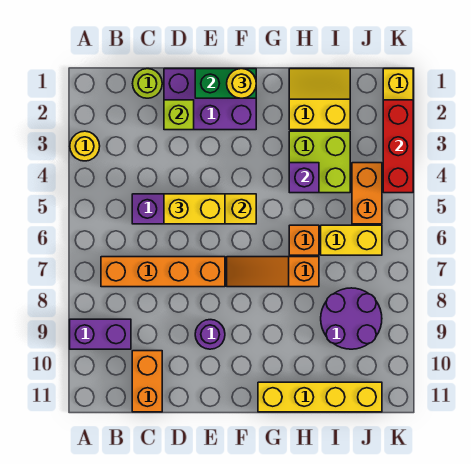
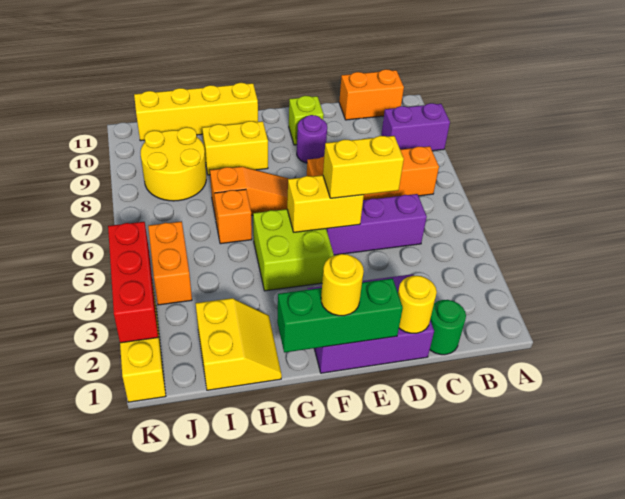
yellow 1x1 round brick [70,131,100,161] -> yellow 1x1 round brick moved to [398,276,437,333]
lime 1x1 round brick [133,69,162,98] -> green 1x1 round brick [430,300,466,355]
orange 1x2 brick [132,351,162,412] -> orange 1x2 brick turned to [339,69,404,120]
lime 1x1 brick [164,100,194,130] -> lime 1x1 brick moved to [289,96,324,145]
green 1x2 brick [195,69,256,98] -> green 1x3 brick [277,279,403,353]
yellow 2x2 slope [289,69,350,130] -> yellow 2x2 slope turned to [196,298,282,390]
lime 2x2 brick [289,131,350,193] -> lime 2x2 brick moved to [253,209,334,291]
purple 1x1 brick [289,163,319,193] -> none
yellow 1x2 brick [321,225,382,255] -> yellow 1x2 brick moved to [202,121,268,175]
purple 2x2 round brick [321,288,382,349] -> yellow 2x2 round brick [141,127,206,201]

